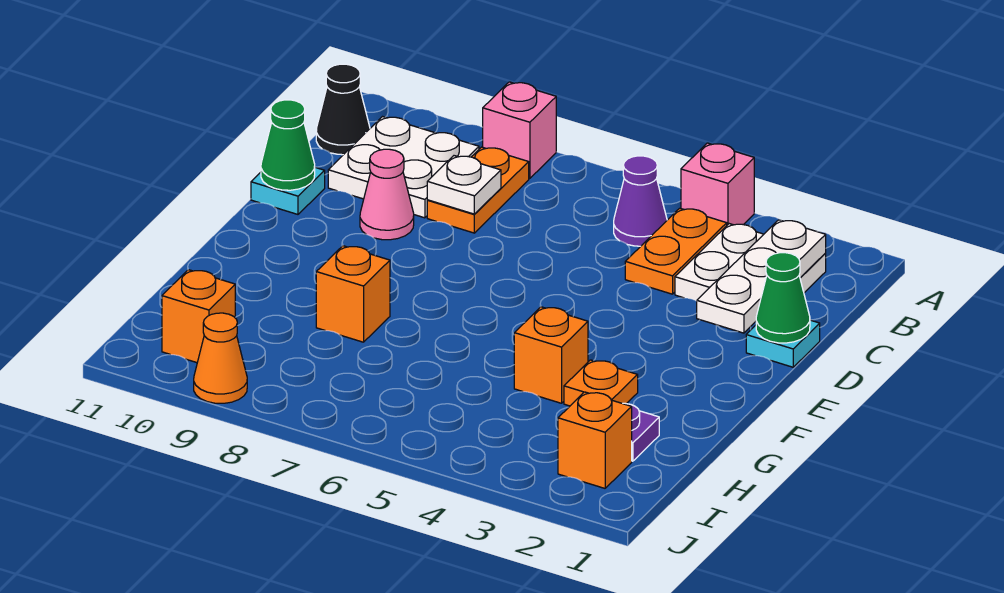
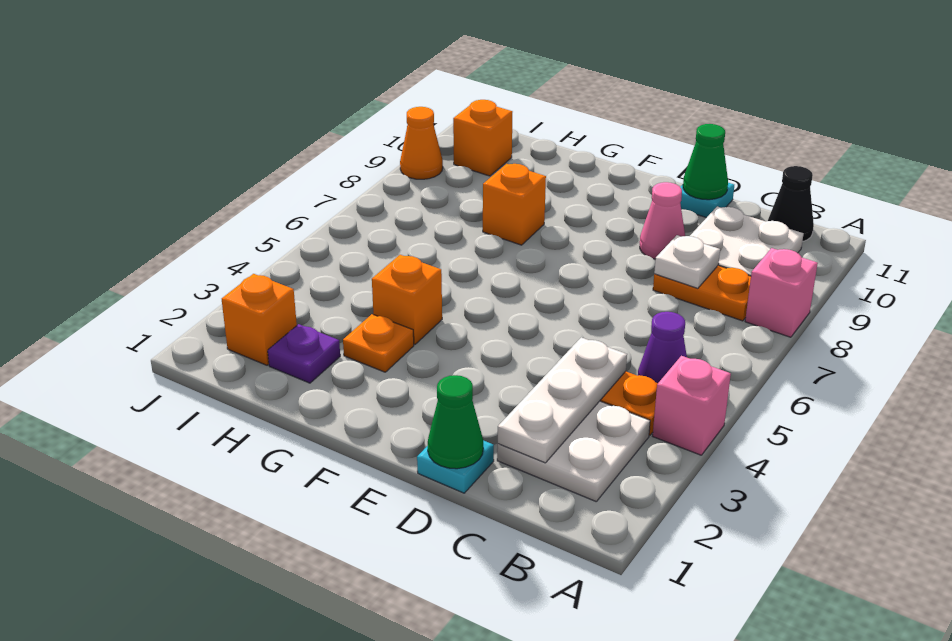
white 1x3 plate [697,220,826,333] -> white 1x3 plate turned to [498,337,627,463]

